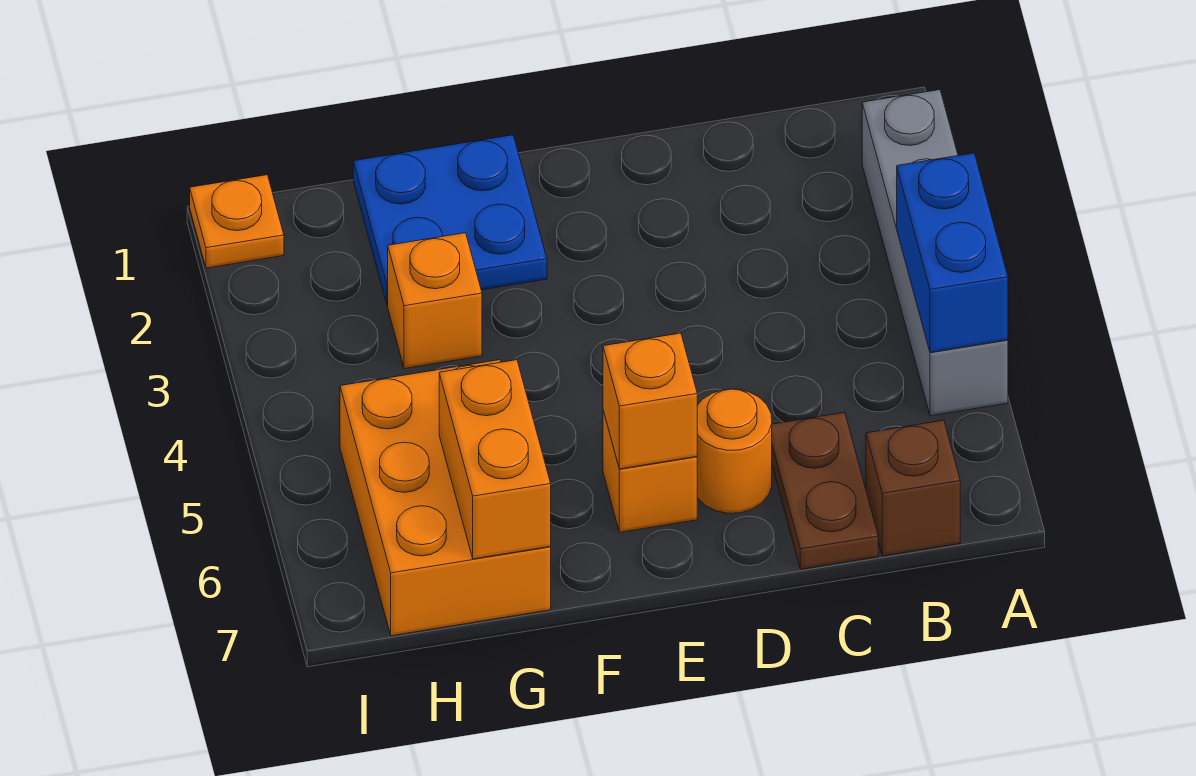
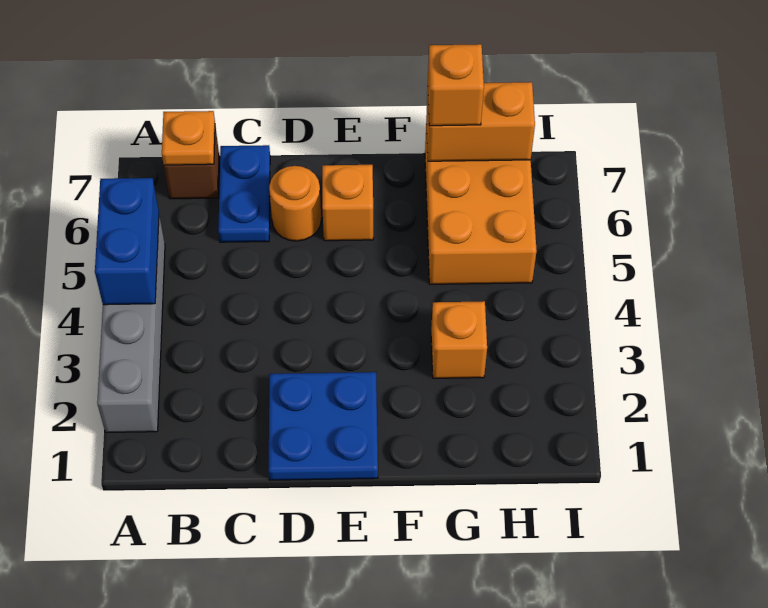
brown 1x2 plate [772,412,878,569] -> blue 1x2 plate [218,145,270,242]
orange 1x1 brick [603,333,697,469] -> orange 1x1 brick moved to [428,44,484,126]
blue 2x2 plate [353,135,547,305] -> blue 2x2 plate moved to [269,372,378,480]
orange 1x2 brick [439,360,551,559] -> orange 1x2 brick turned to [426,82,535,161]
orange 1x1 plate [190,175,284,268] -> orange 1x1 plate moved to [162,111,215,165]

